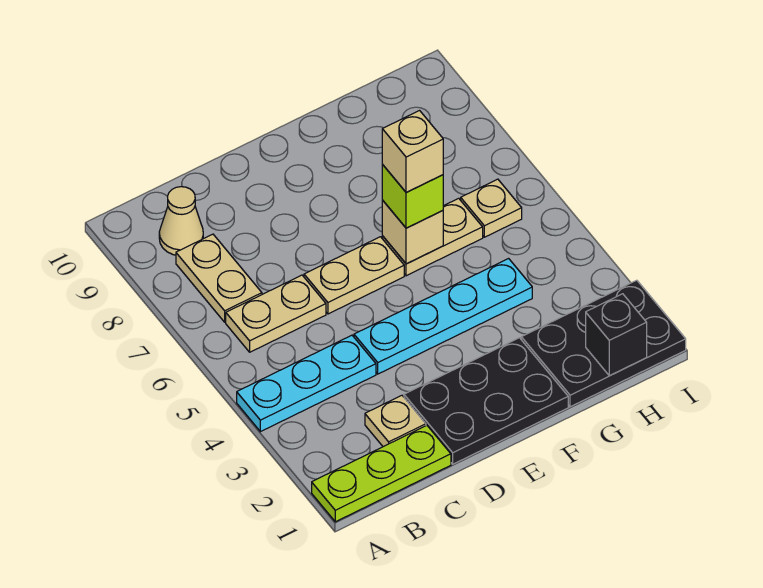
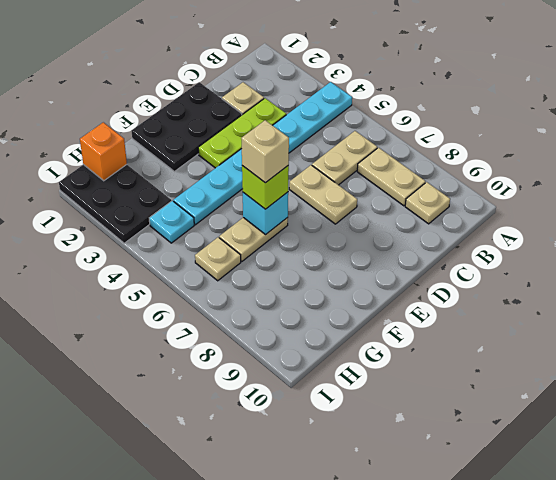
lime 1x3 plate [312,426,451,522] -> lime 1x3 plate moved to [198,98,286,168]
tan 1x1 cone [159,187,203,255] -> tan 1x1 plate [405,182,450,224]
tan 1x2 plate [304,237,404,314] -> tan 1x2 plate turned to [289,165,357,224]
tan 1x1 brick [382,200,443,264] -> cyan 1x1 brick [243,192,288,235]
black 2x3 plate [521,280,686,407] -> black 2x3 plate turned to [59,165,171,243]
black 1x1 brick [586,294,647,376] -> orange 1x1 brick [80,122,127,181]
none -> cyan 1x1 plate [149,201,194,243]

